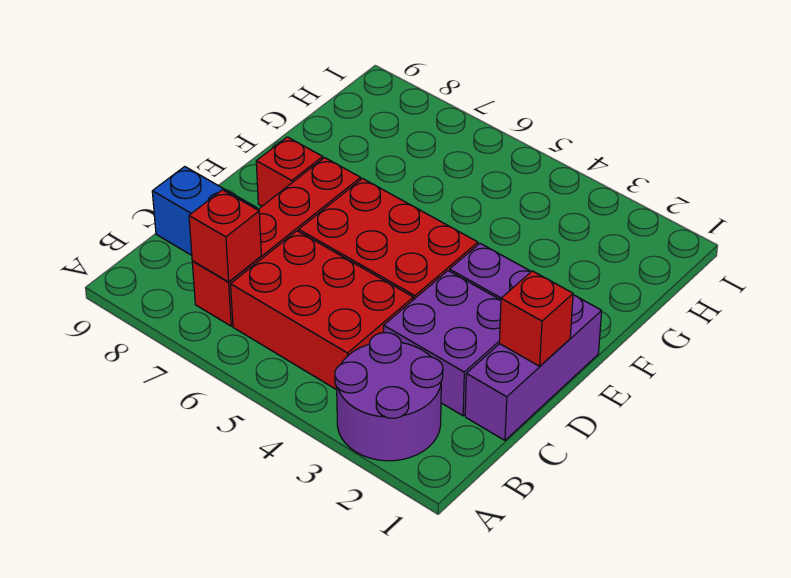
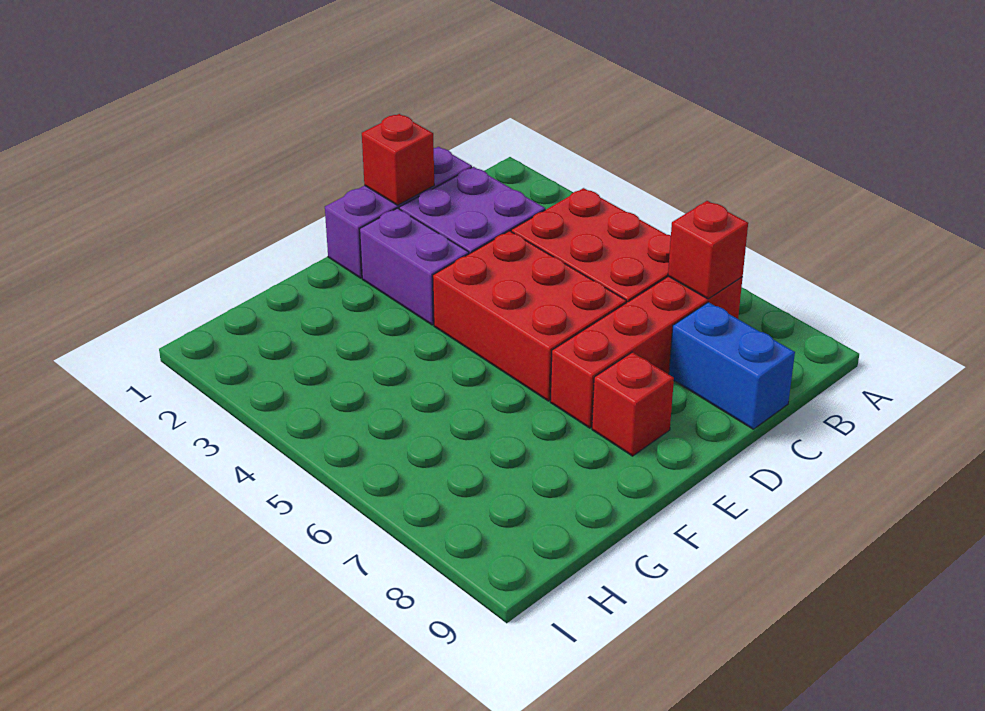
purple 2x2 round brick [335,333,443,461] -> none

